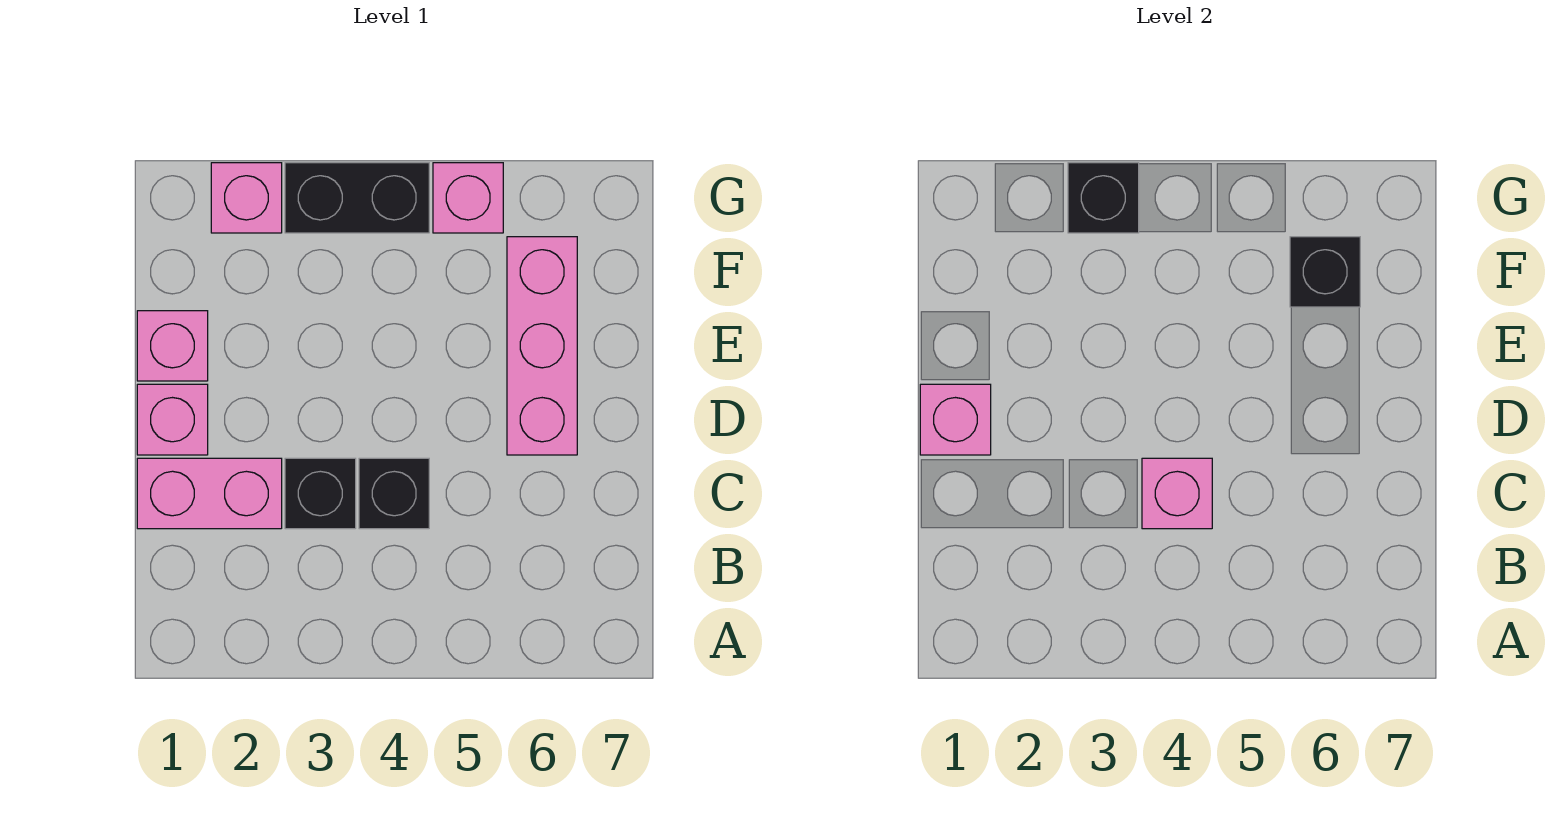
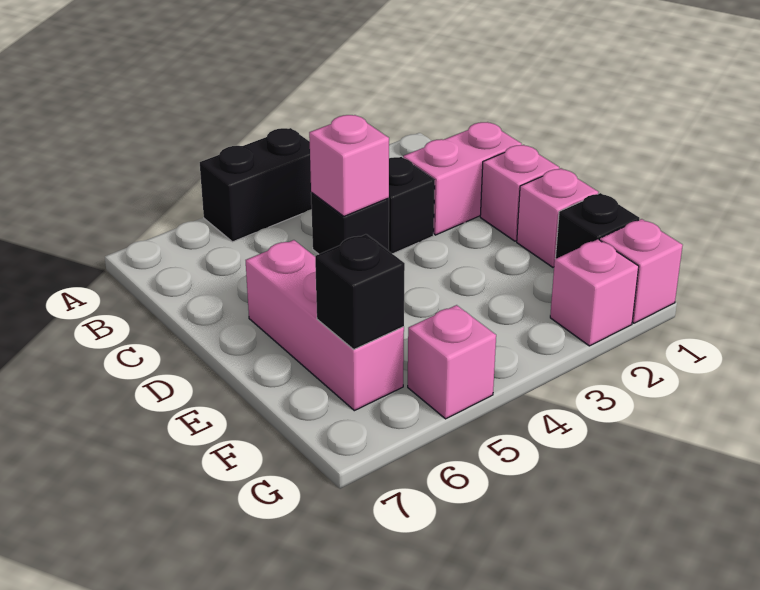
pink 1x1 brick [920,384,991,455] -> pink 1x1 brick moved to [600,219,683,323]
black 1x2 brick [285,163,429,233] -> black 1x2 brick moved to [200,128,312,242]
black 1x1 brick [1068,163,1139,233] -> black 1x1 brick moved to [555,193,640,259]

